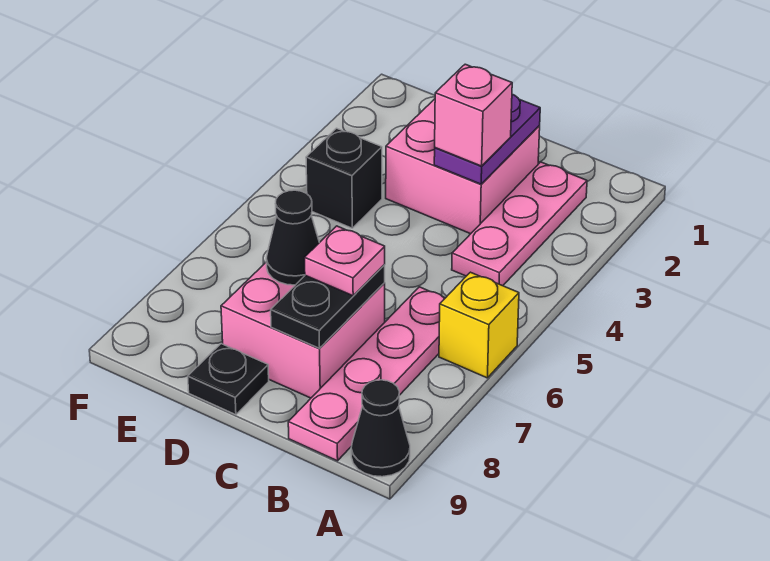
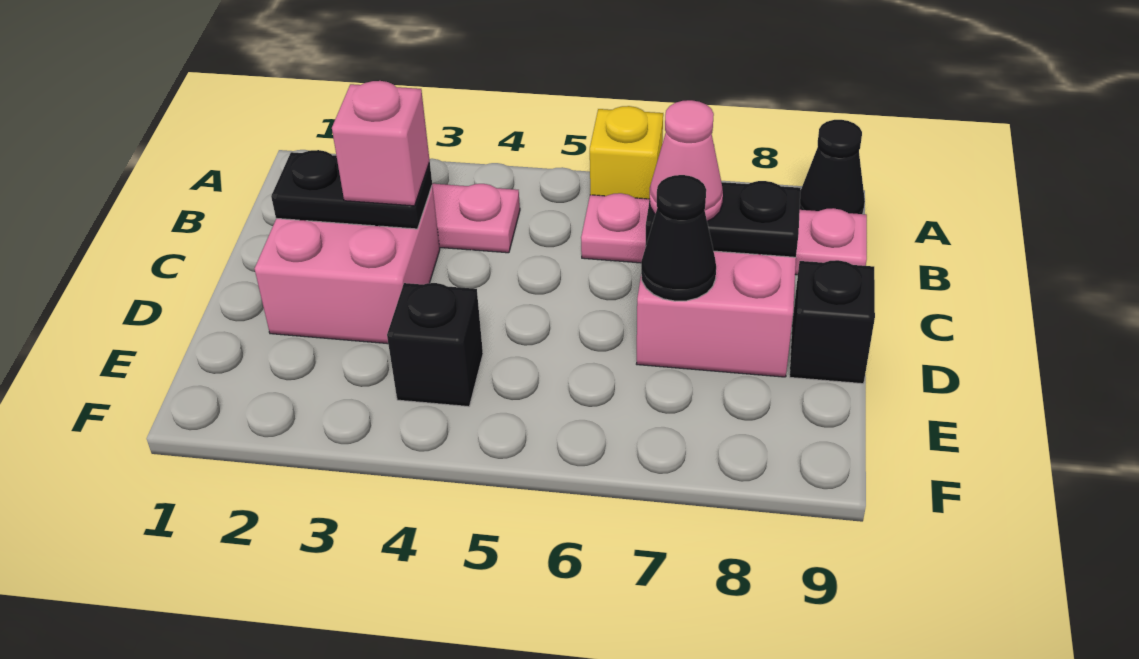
purple 1x2 plate [434,94,540,184] -> black 1x2 plate [271,150,432,229]
pink 1x1 plate [305,226,385,296] -> pink 1x1 cone [650,100,723,221]
black 1x1 plate [188,344,269,415] -> black 1x1 brick [790,260,875,384]

